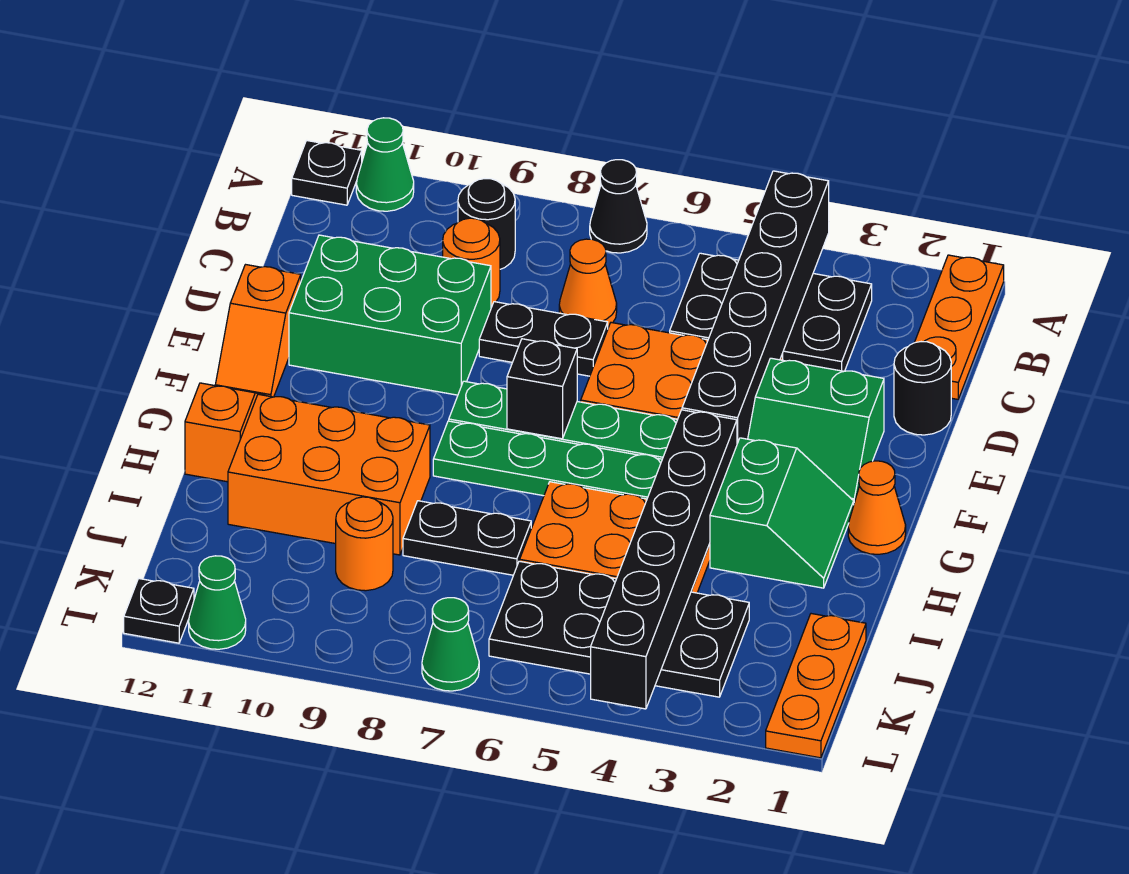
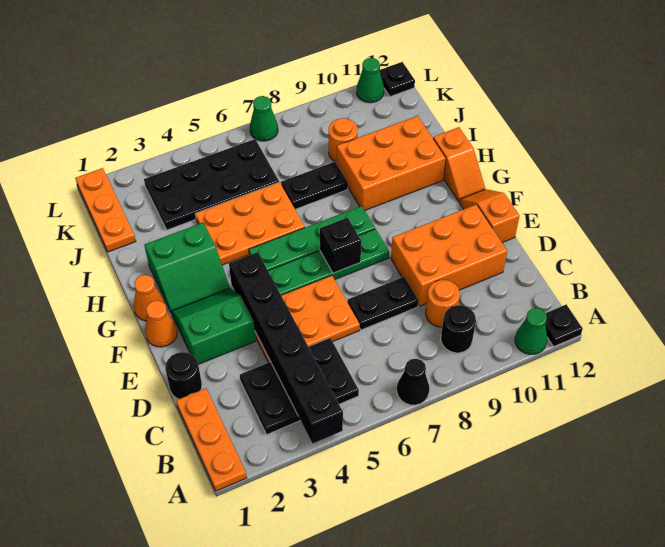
orange 1x1 cone [559,239,617,326] -> orange 1x1 cone moved to [145,301,177,347]
green 2x3 brick [289,235,491,395] -> orange 2x3 brick [391,204,507,306]
green 2x2 slope [710,438,854,588] -> green 2x2 slope turned to [144,223,230,312]
black 1x6 brick [591,410,737,709] -> none

